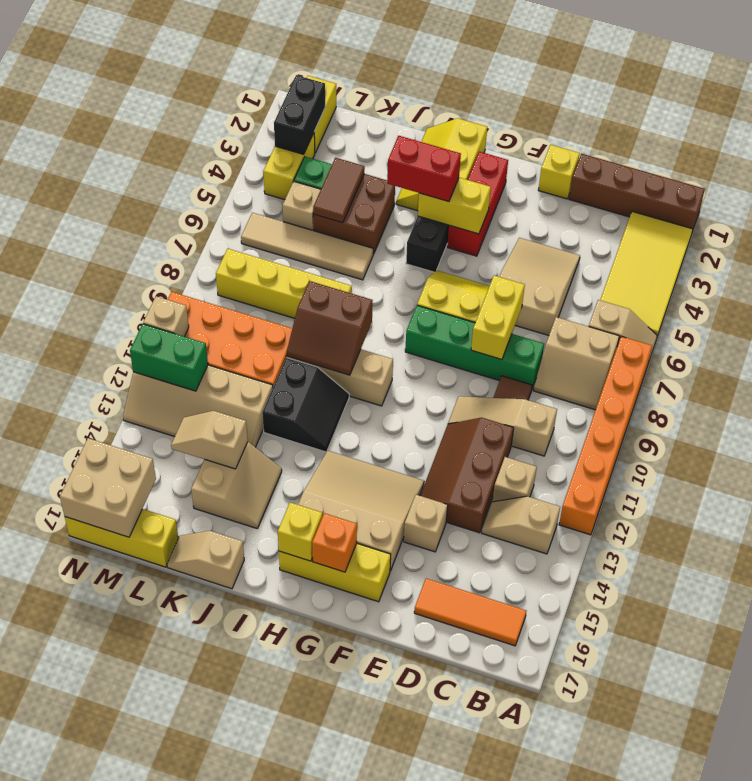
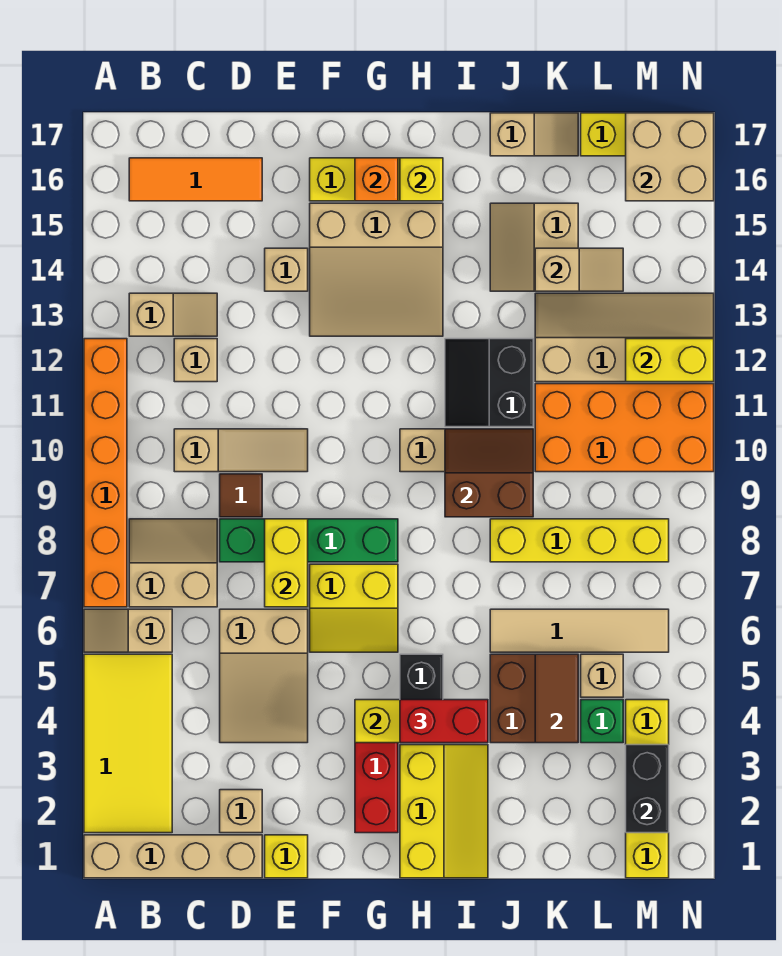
brown 1x4 brick [569,154,705,232] -> tan 1x4 brick [84,835,262,878]
brown 2x3 slope [420,417,514,533] -> none
green 1x2 brick [130,324,208,391] -> yellow 1x2 brick [626,339,714,382]
tan 1x1 brick [143,296,189,336] -> tan 1x1 brick moved to [220,790,262,833]

